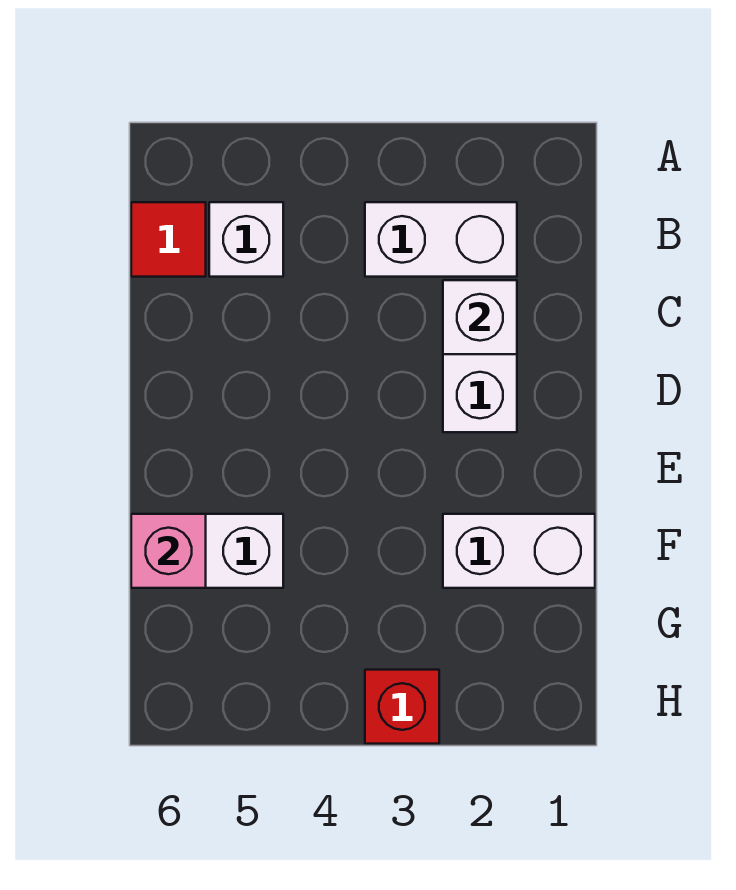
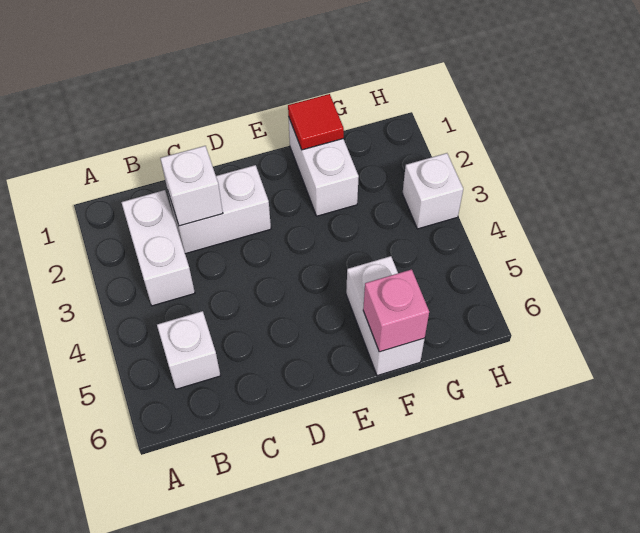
red 1x1 tile [131,202,206,277] -> red 1x1 tile moved to [288,94,344,150]
red 1x1 brick [365,670,439,744] -> white 1x1 brick [402,153,463,229]

